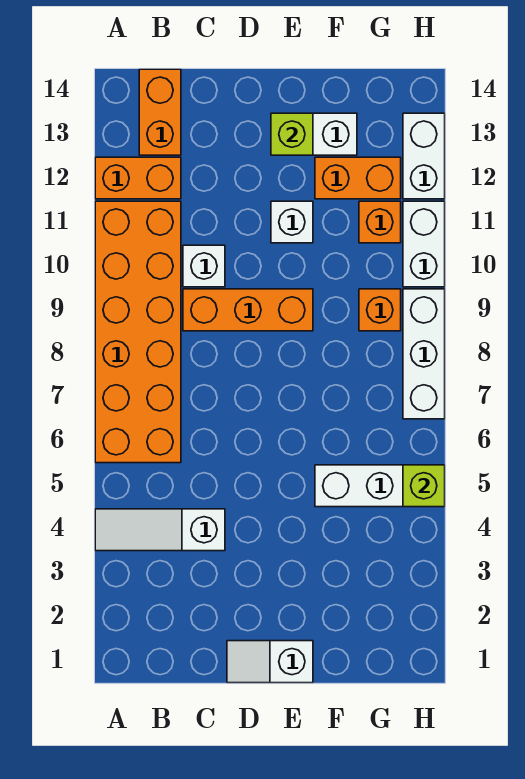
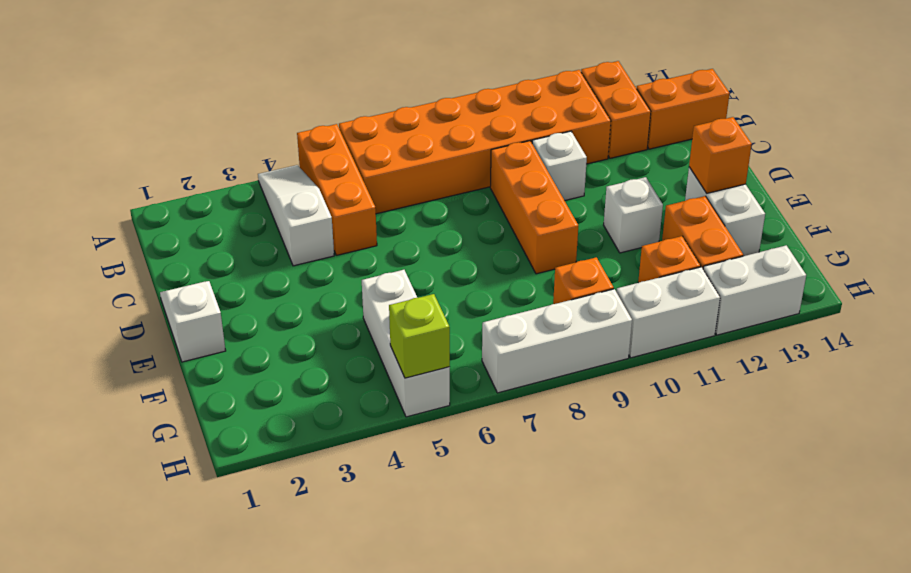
none -> orange 1x3 brick [297,124,377,255]
lime 1x1 brick [271,113,313,155] -> orange 1x1 brick [689,117,752,193]

